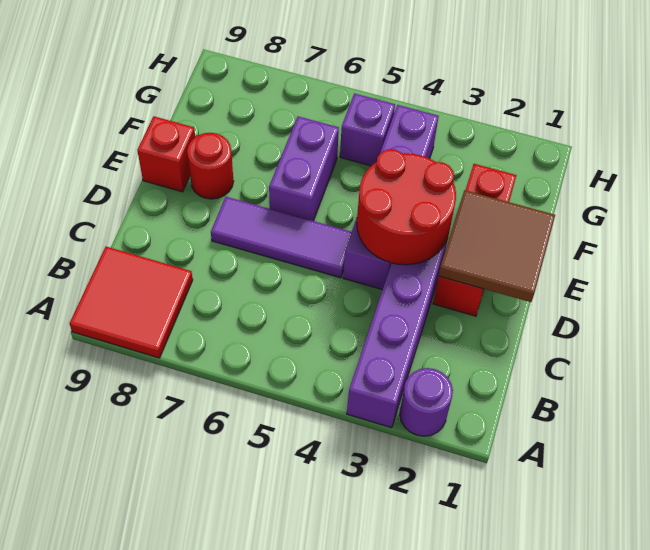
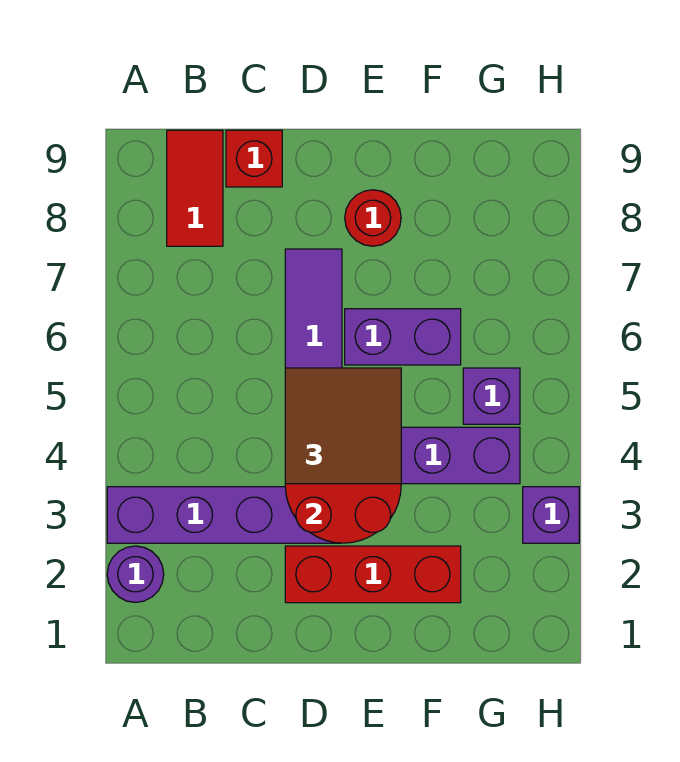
red 2x2 tile [69,247,193,358] -> red 1x2 tile [167,130,223,246]
brown 2x2 tile [439,190,555,302] -> brown 2x2 tile moved to [285,368,401,484]
red 1x1 brick [137,116,195,192] -> red 1x1 brick moved to [226,130,282,187]
none -> purple 1x1 brick [523,487,579,543]

